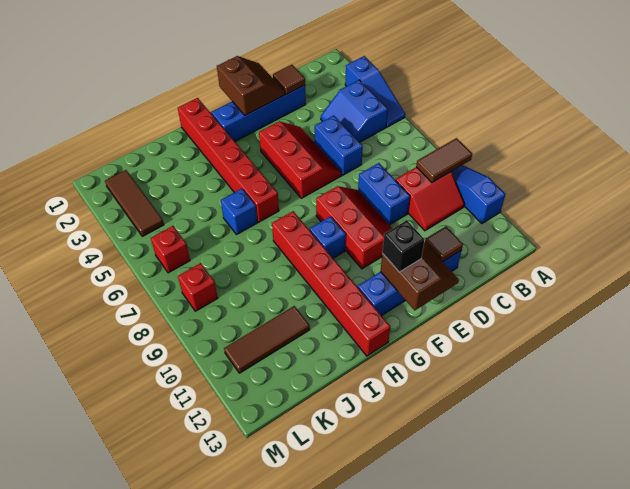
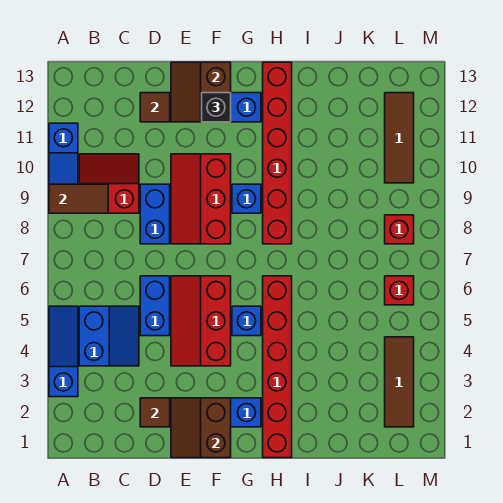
blue 1x1 brick [221,189,257,234] -> blue 1x1 brick moved to [232,306,261,336]
brown 1x3 tile [224,306,310,373] -> brown 1x3 tile turned to [385,93,414,183]

